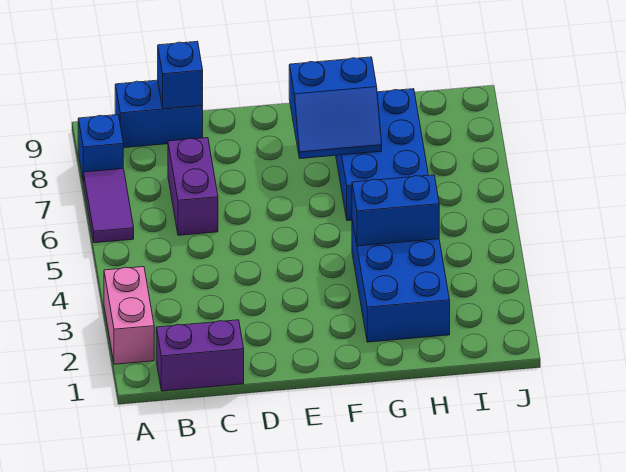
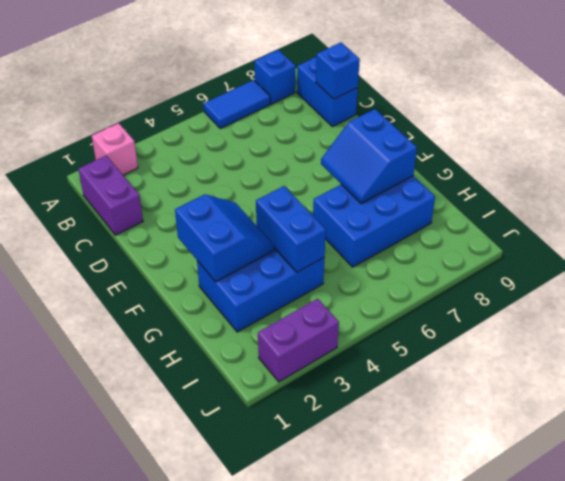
pink 1x2 brick [104,267,154,364] -> pink 1x1 brick [92,123,138,175]
purple 1x2 tile [84,169,134,243] -> blue 1x2 tile [204,80,270,128]
purple 1x2 brick [168,138,218,235] -> purple 1x2 brick moved to [258,299,339,382]
none -> blue 2x2 slope [175,194,274,282]

